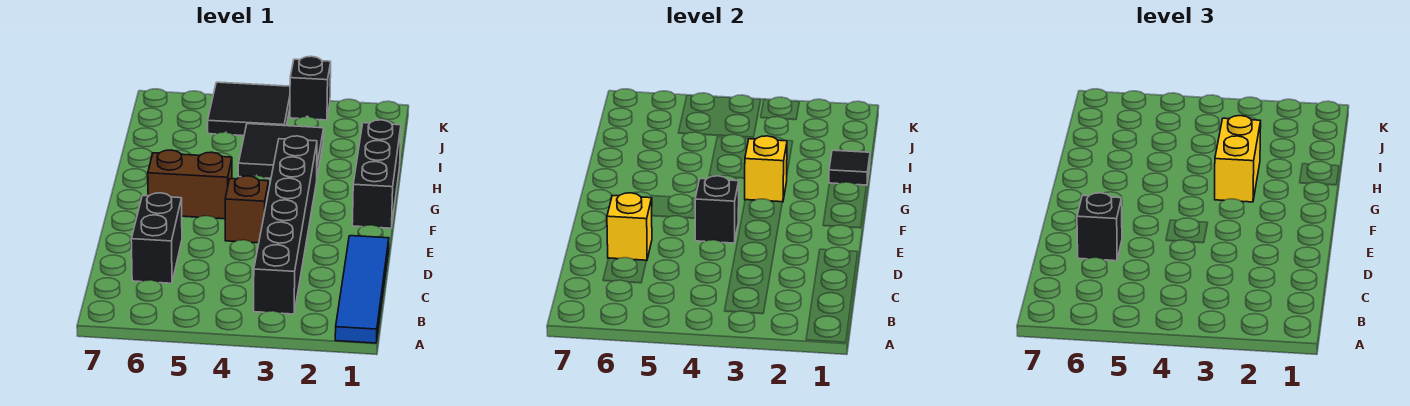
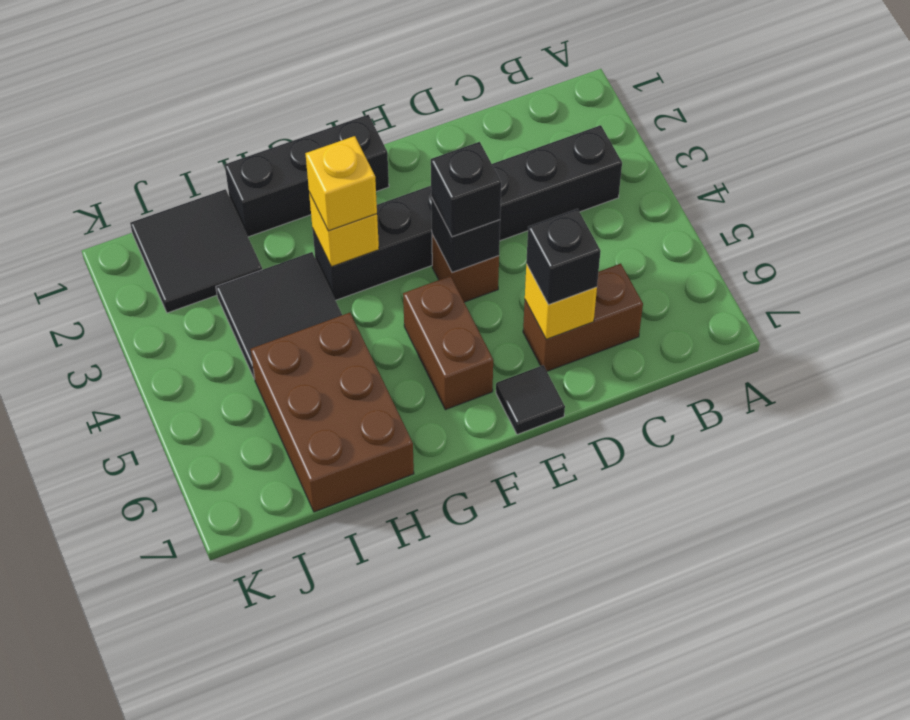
blue 1x4 tile [335,236,389,343] -> none
black 1x2 brick [131,193,182,283] -> brown 1x2 brick [523,264,643,371]
yellow 1x2 brick [1215,116,1261,202] -> yellow 1x1 brick [305,136,377,231]
black 1x1 tile [829,150,870,185] -> black 1x1 tile moved to [496,365,565,434]
none -> brown 2x3 brick [251,313,414,512]
black 2x2 tile [208,82,290,136] -> black 2x2 tile moved to [130,189,262,313]
black 1x1 brick [290,56,331,120] -> black 1x1 brick moved to [431,142,501,237]

